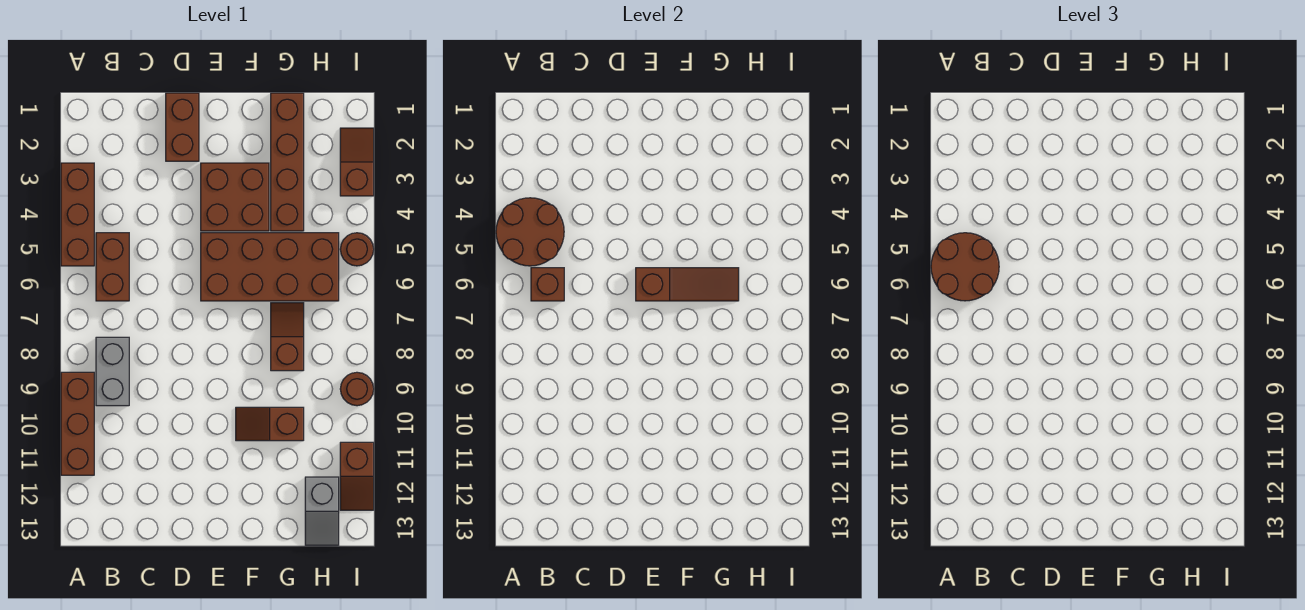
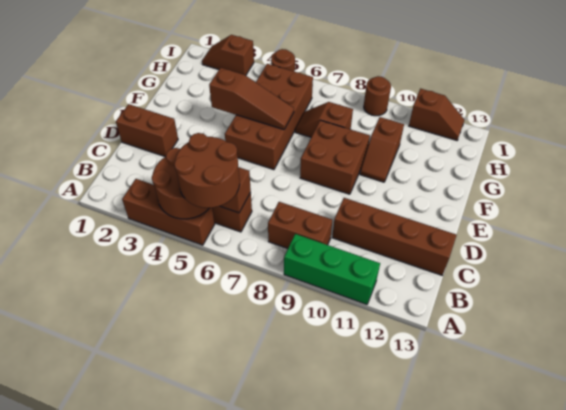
brown 1x3 brick [61,372,94,475] -> green 1x3 brick [284,234,380,304]
grey 1x2 brick [96,337,129,406] -> brown 1x2 brick [268,202,332,248]
brown 2x2 brick [201,163,269,231] -> brown 2x2 brick moved to [300,120,370,194]
brown 1x3 slope [636,268,739,301] -> brown 1x3 slope turned to [209,68,294,130]
brown 1x4 brick [271,93,304,231] -> brown 1x4 brick moved to [332,198,456,275]
grey 1x2 slope [305,477,339,545] -> none

